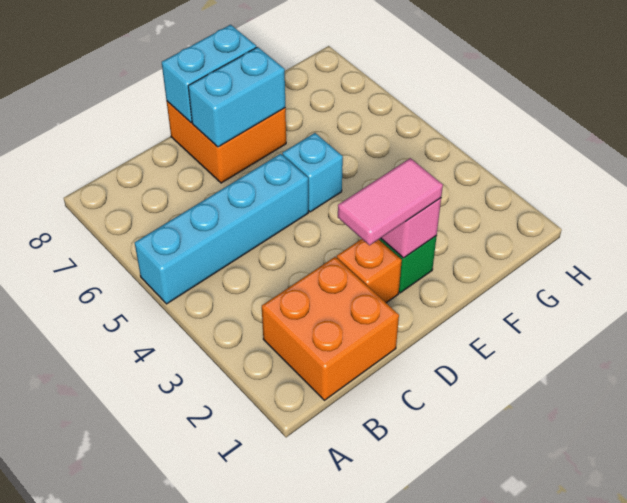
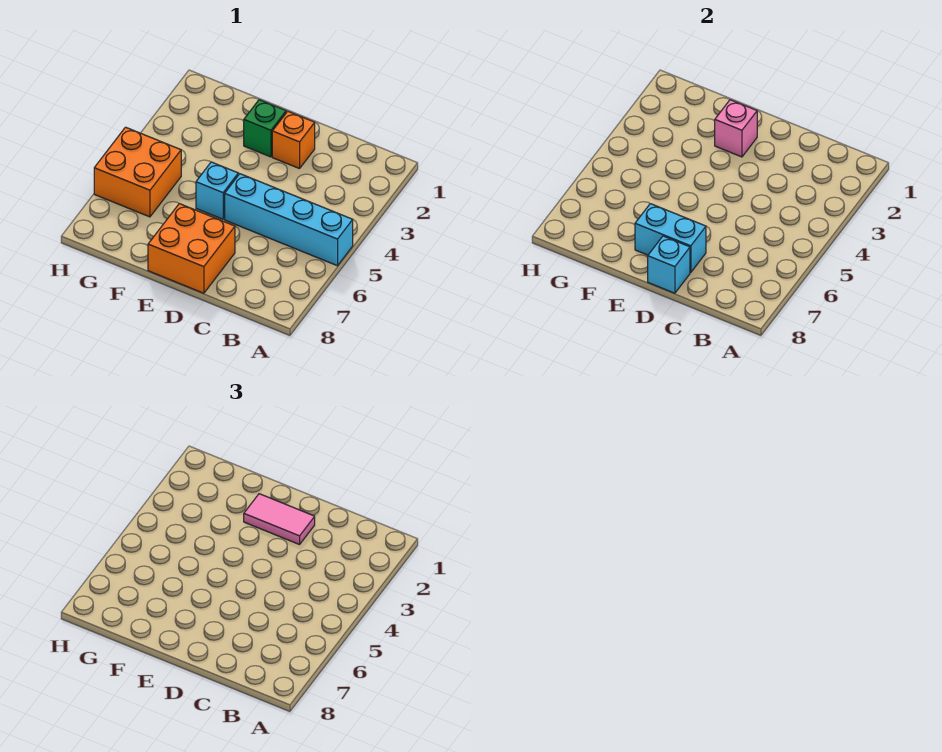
orange 2x2 brick [262,257,399,400] -> orange 2x2 brick moved to [94,127,181,217]
cyan 1x2 brick [162,25,257,123] -> cyan 1x1 brick [648,236,690,293]

